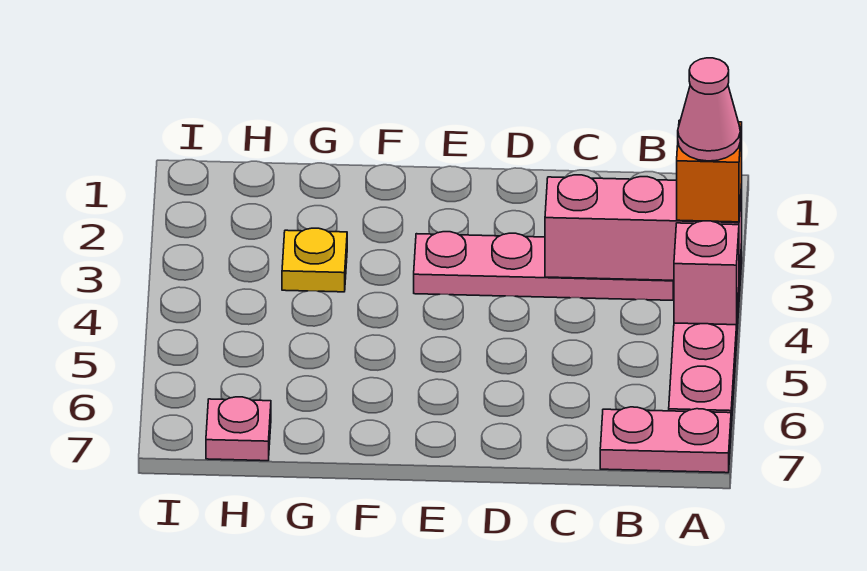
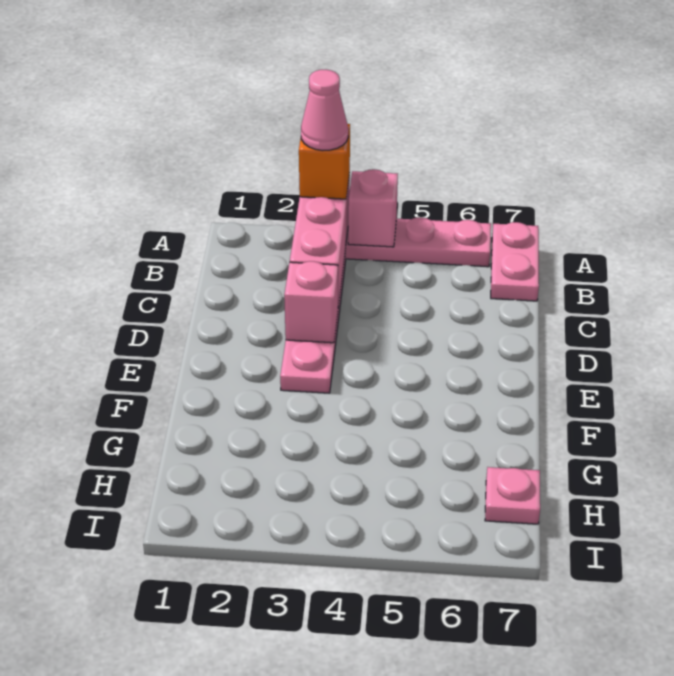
none -> pink 1x1 brick [284,261,338,343]
yellow 1x1 plate [282,228,347,292] -> none

